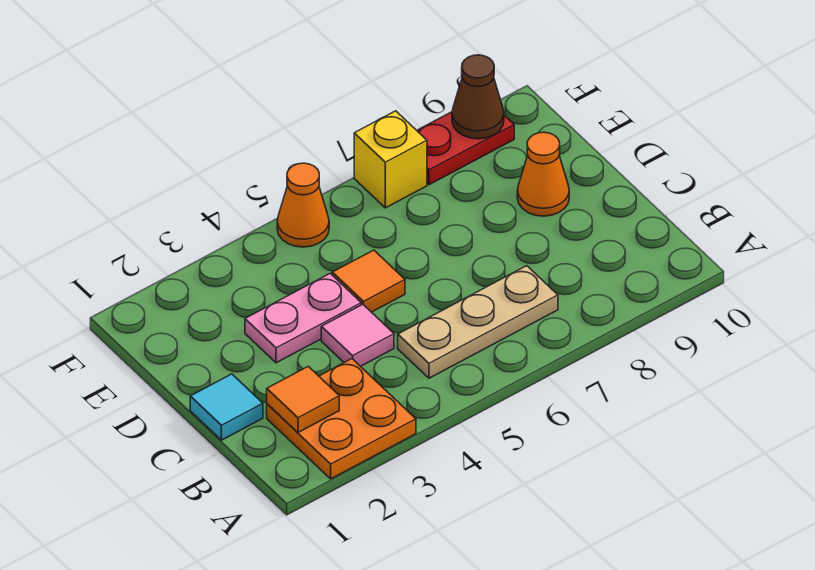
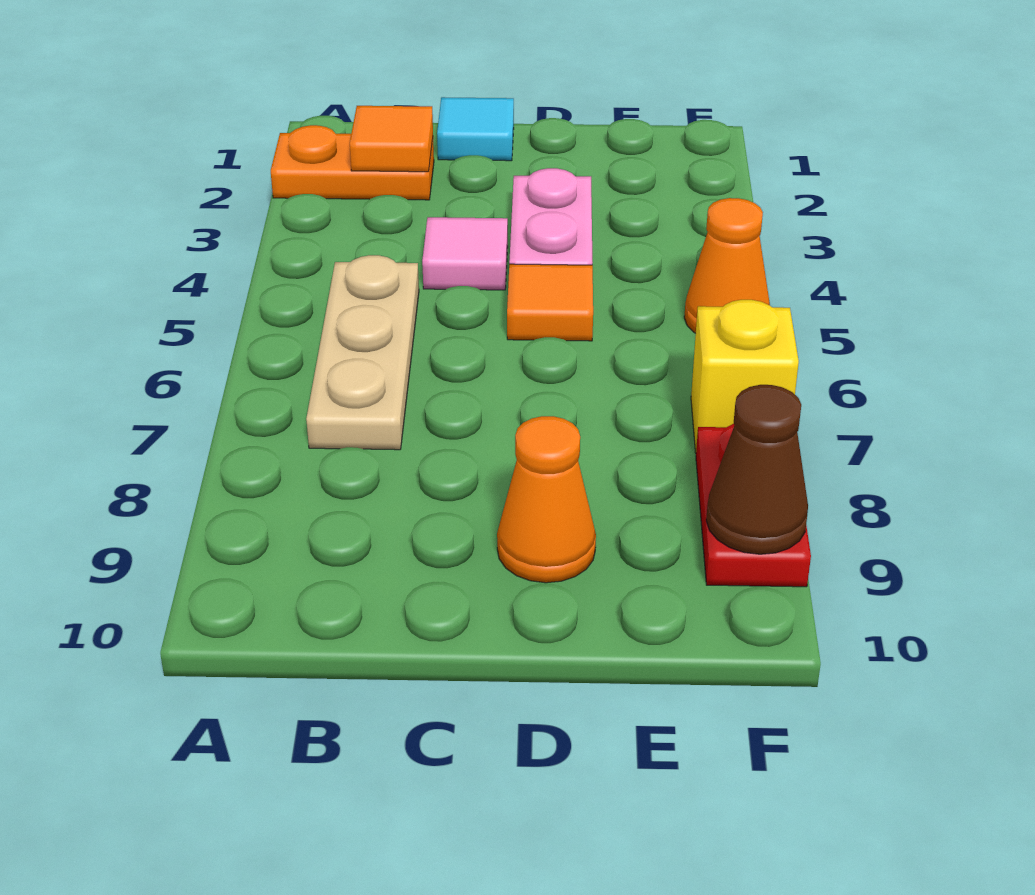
orange 2x2 plate [267,359,416,479] -> orange 1x2 plate [271,125,434,200]

